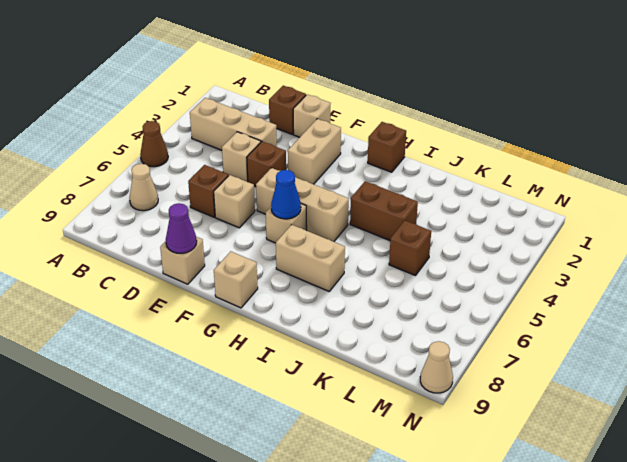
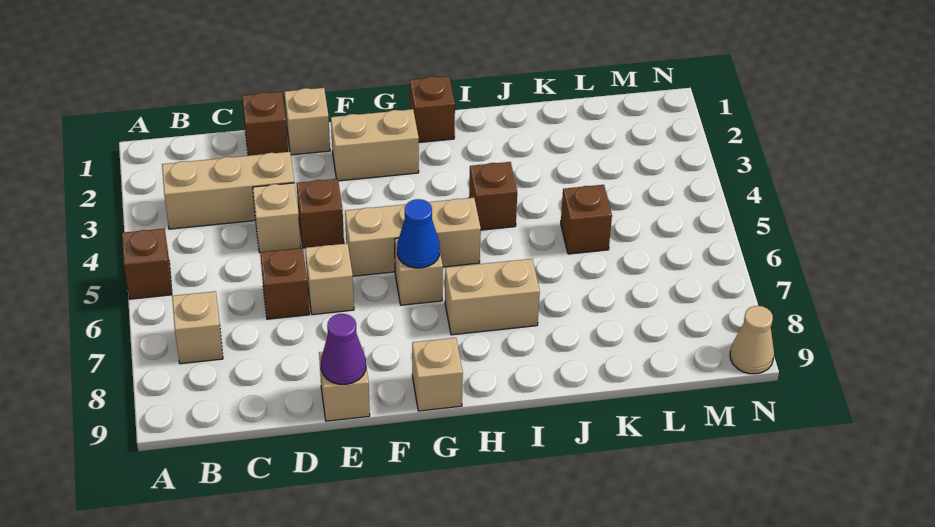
brown 1x1 cone [140,121,168,167] -> brown 1x1 brick [122,228,172,299]
tan 1x1 cone [129,164,158,211] -> tan 1x1 brick [172,291,223,364]
tan 1x2 brick [288,119,341,184] -> tan 1x2 brick turned to [331,109,419,181]
brown 1x2 brick [350,181,418,240] -> brown 1x1 brick [469,162,517,230]

